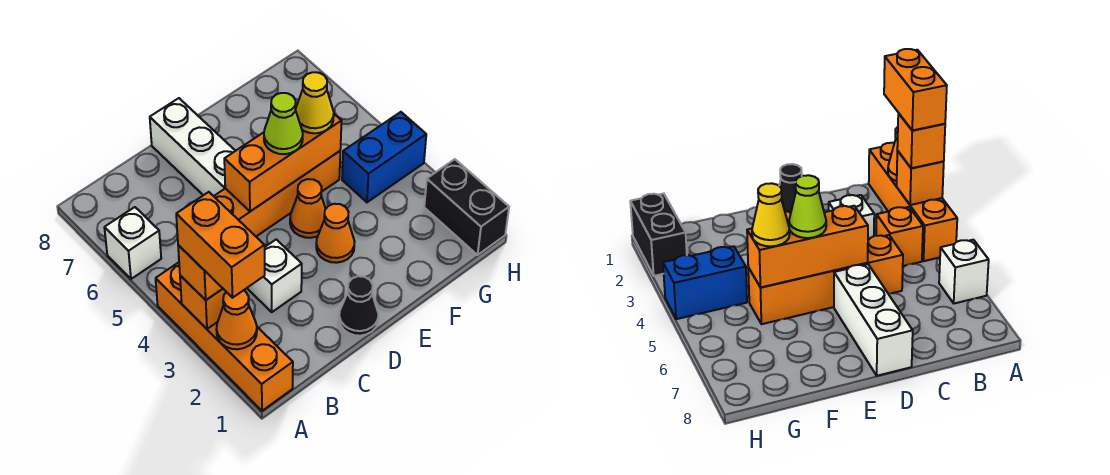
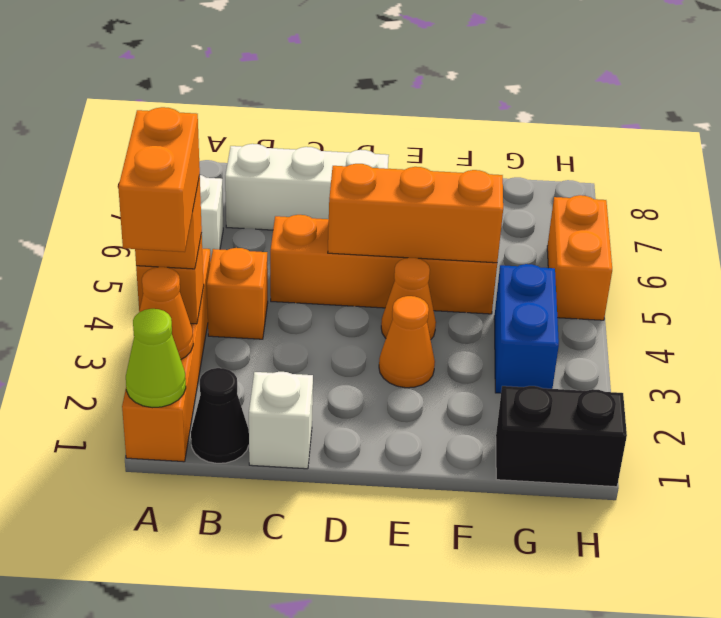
white 1x1 brick [247,240,302,312] -> white 1x1 brick moved to [249,372,313,469]
black 1x1 cone [339,276,378,336] -> black 1x1 cone moved to [191,368,249,463]
white 1x3 brick [150,98,235,196] -> white 1x3 brick turned to [225,144,389,230]
lime 1x1 cone [264,93,303,154] -> lime 1x1 cone moved to [126,309,186,408]
yellow 1x1 cone [295,72,334,133] -> none
blue 1x2 brick [342,112,426,202] -> blue 1x2 brick turned to [494,264,559,393]
black 1x2 brick [424,159,509,255] -> black 1x2 brick turned to [496,386,627,487]
none -> orange 1x2 brick [547,195,612,320]

